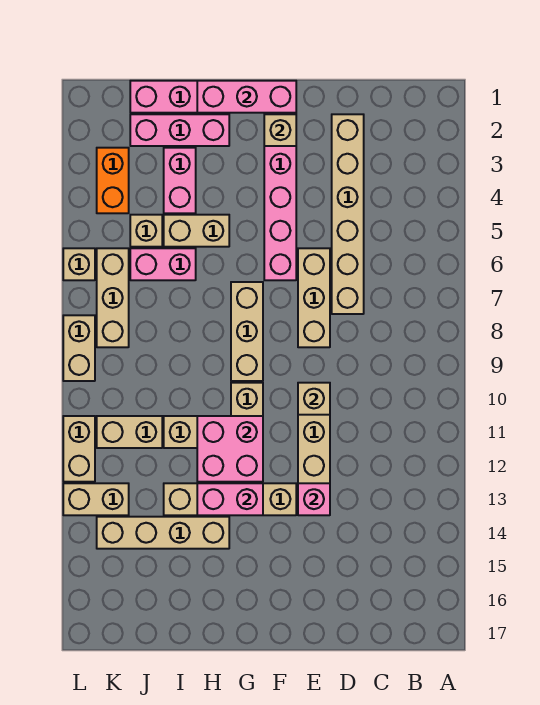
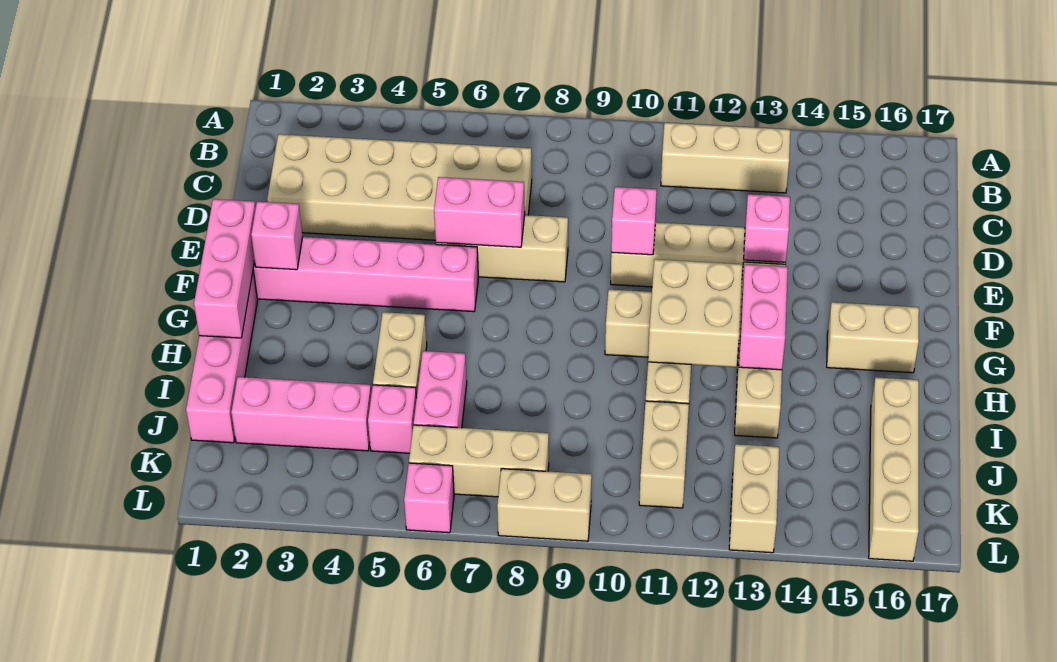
tan 1x6 brick [332,114,364,314] -> tan 2x6 brick [267,134,532,240]
tan 1x1 brick [298,383,330,415] -> pink 1x1 brick [611,187,657,255]
tan 1x1 brick [264,114,296,146] -> pink 1x1 brick [251,202,303,270]
tan 1x3 brick [231,282,263,381] -> tan 1x3 brick moved to [661,123,790,193]
pink 2x2 brick [197,416,263,482] -> tan 2x2 brick [648,259,742,367]
pink 1x3 brick [130,114,229,146] -> pink 1x3 brick turned to [231,377,371,451]
tan 1x4 brick [97,517,229,549] -> tan 1x4 brick moved to [869,377,919,561]
pink 1x2 brick [164,148,196,213] -> pink 1x2 brick moved to [434,177,525,247]
tan 1x1 brick [130,215,162,247] -> pink 1x1 brick [368,385,417,453]
orange 1x2 brick [97,148,129,213] -> none
tan 1x1 brick [63,248,95,280] -> pink 1x1 brick [404,463,454,533]
tan 1x2 brick [63,416,95,482] -> tan 1x2 brick moved to [827,302,919,373]

